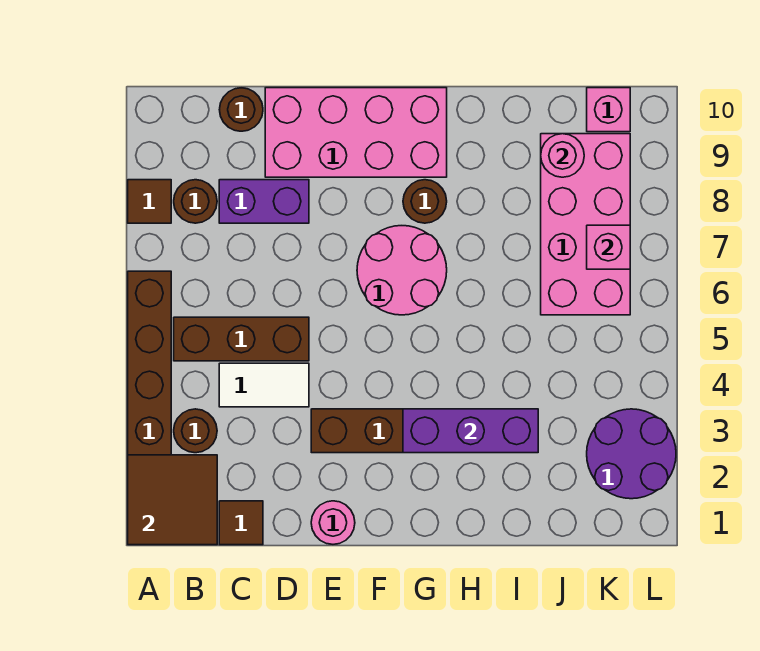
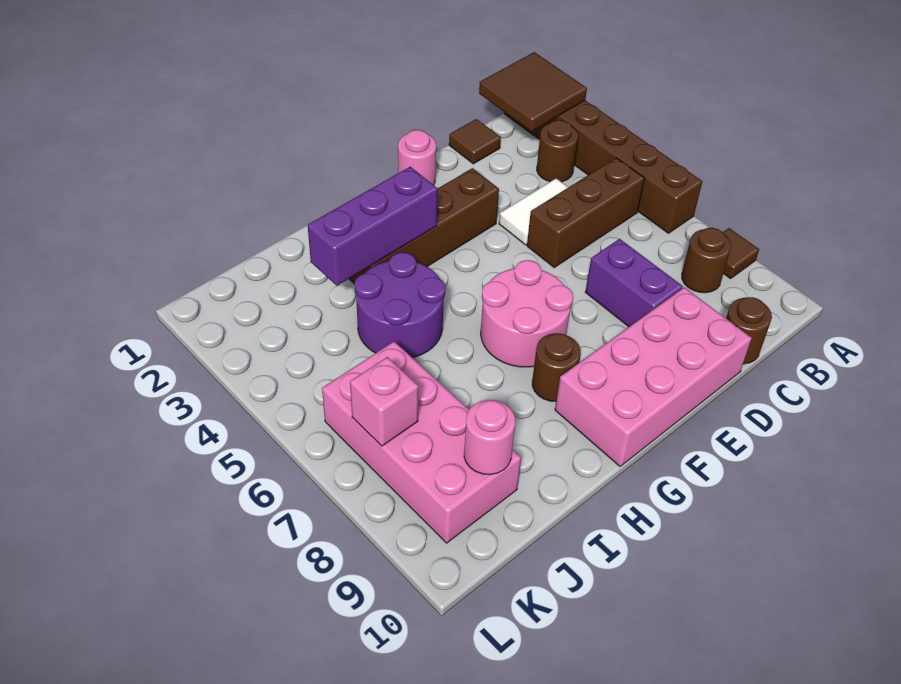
purple 1x2 brick [219,180,309,223] -> purple 1x2 brick turned to [585,239,683,327]
purple 2x2 round brick [587,409,676,499] -> purple 2x2 round brick moved to [355,252,445,358]
pink 1x1 brick [587,88,630,132] -> none

